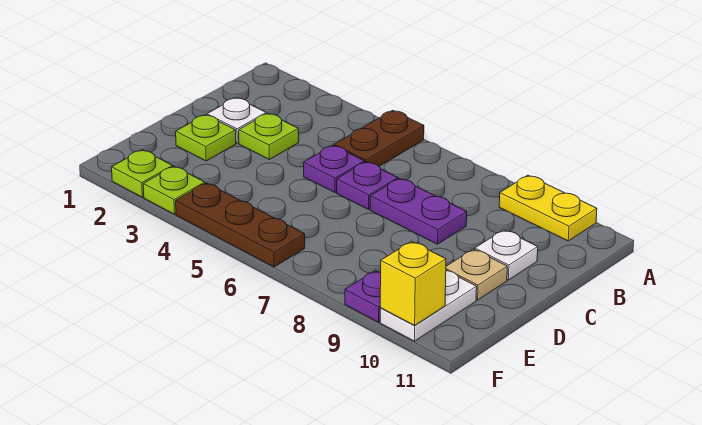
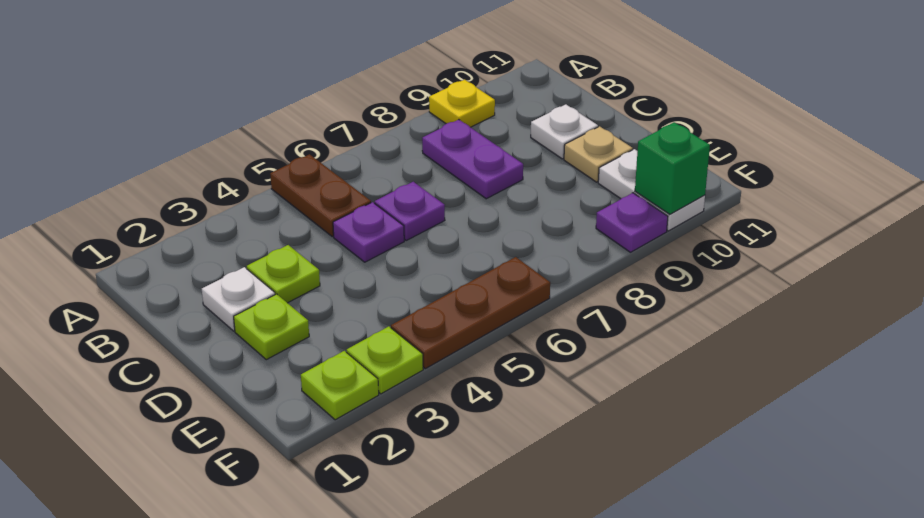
yellow 1x2 plate [499,175,597,241] -> yellow 1x1 plate [429,80,495,127]
purple 1x2 plate [370,178,467,244] -> purple 1x2 plate turned to [422,120,523,199]
yellow 1x1 brick [380,241,446,325] -> green 1x1 brick [635,122,710,215]

